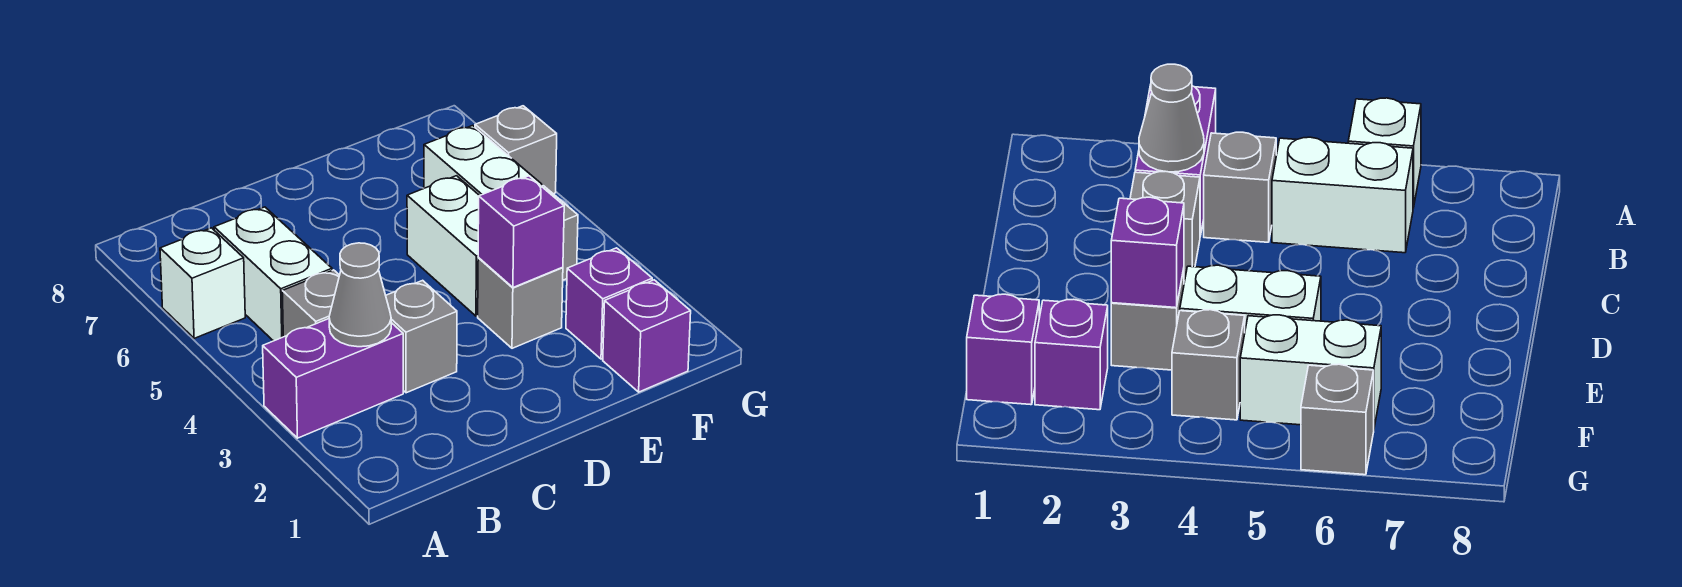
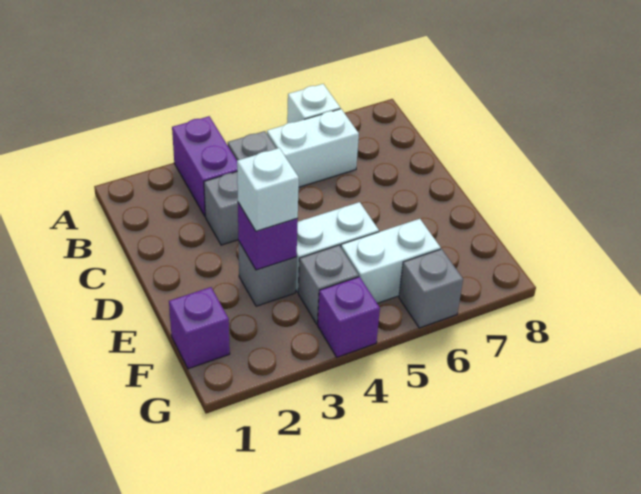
grey 1x1 cone [329,243,391,347] -> none
none -> white 1x1 brick [237,148,299,231]
purple 1x1 brick [566,248,652,359] -> purple 1x1 brick moved to [318,277,380,357]

